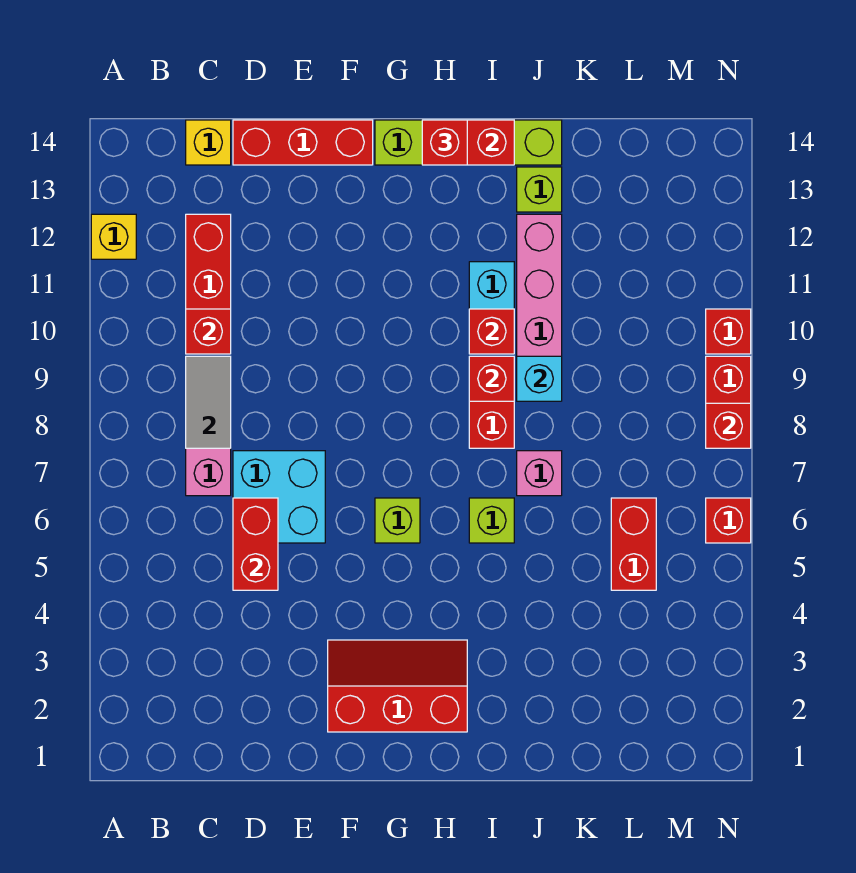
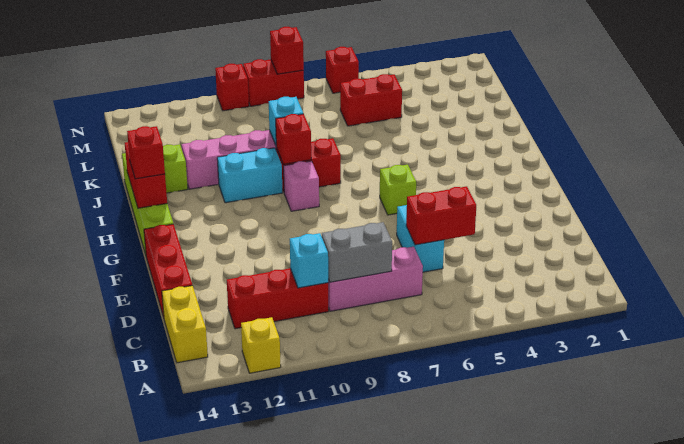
grey 1x2 tile [186,356,231,448] -> grey 1x2 brick [322,222,392,282]
red 1x1 brick [186,309,231,354] -> cyan 1x1 brick [290,233,329,288]
yellow 1x1 brick [186,120,231,165] -> yellow 1x2 brick [162,286,208,363]
cyan 2x2 brick [233,451,325,543] -> cyan 1x2 brick [397,205,444,272]
red 2x3 slope [328,640,467,732] -> none
lime 1x1 brick [469,498,514,543] -> none
red 1x1 brick [469,309,514,354] -> none
pink 1x1 brick [517,451,562,496] -> pink 1x1 brick moved to [284,161,319,211]

